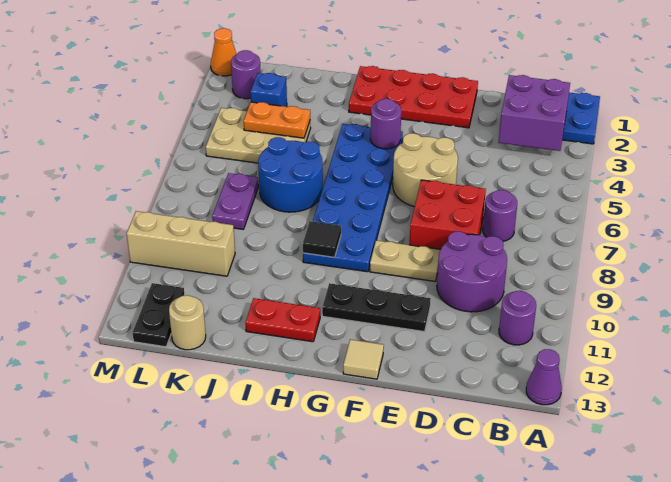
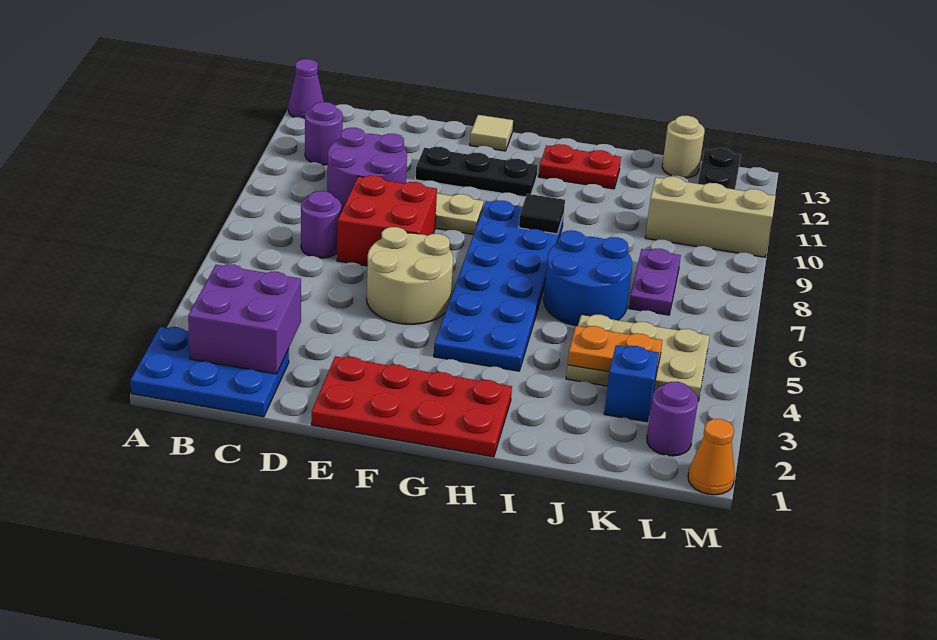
purple 1x1 round brick [370,99,401,149] -> none

